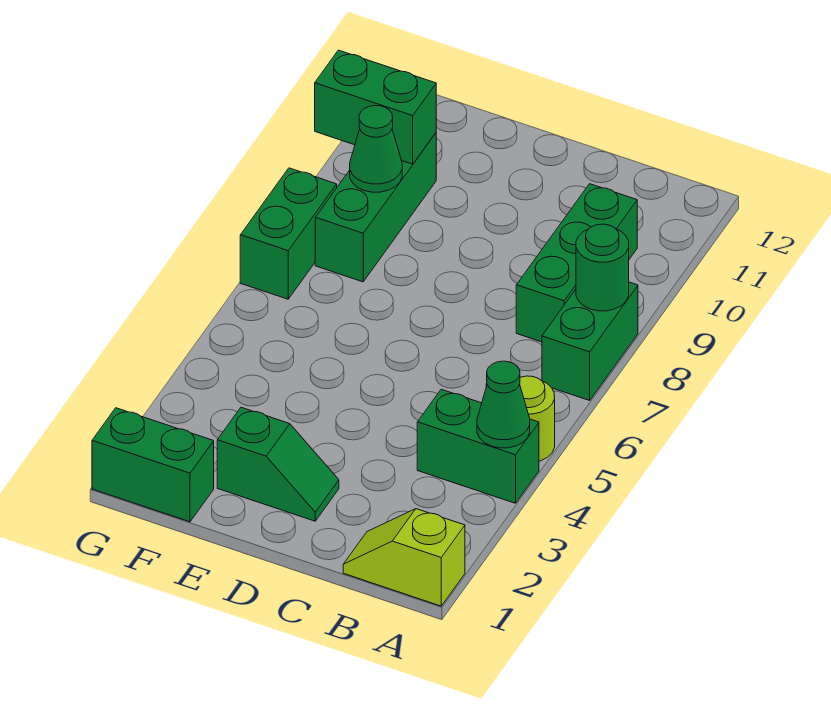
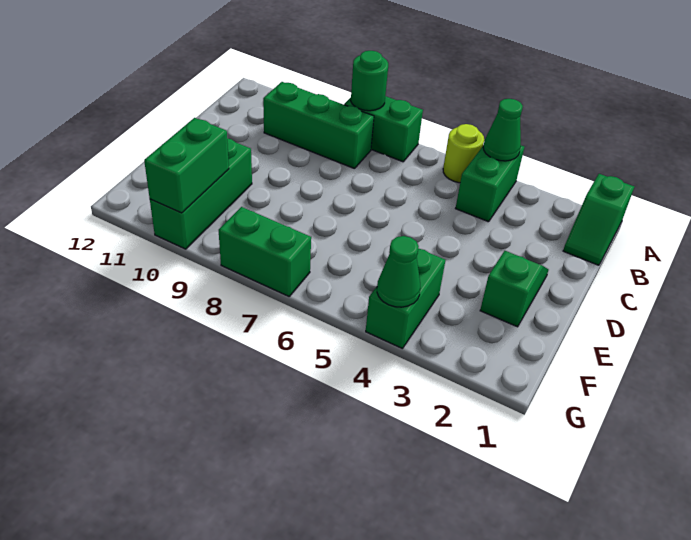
lime 1x2 slope [343,509,465,606] -> green 1x2 slope [563,174,634,265]
green 1x2 brick [92,408,214,522] -> green 1x2 brick moved to [366,249,445,349]
green 1x3 brick [315,133,436,282] -> green 1x3 brick turned to [150,138,252,249]
green 1x1 cone [350,106,402,192] -> green 1x1 cone moved to [377,236,421,307]

